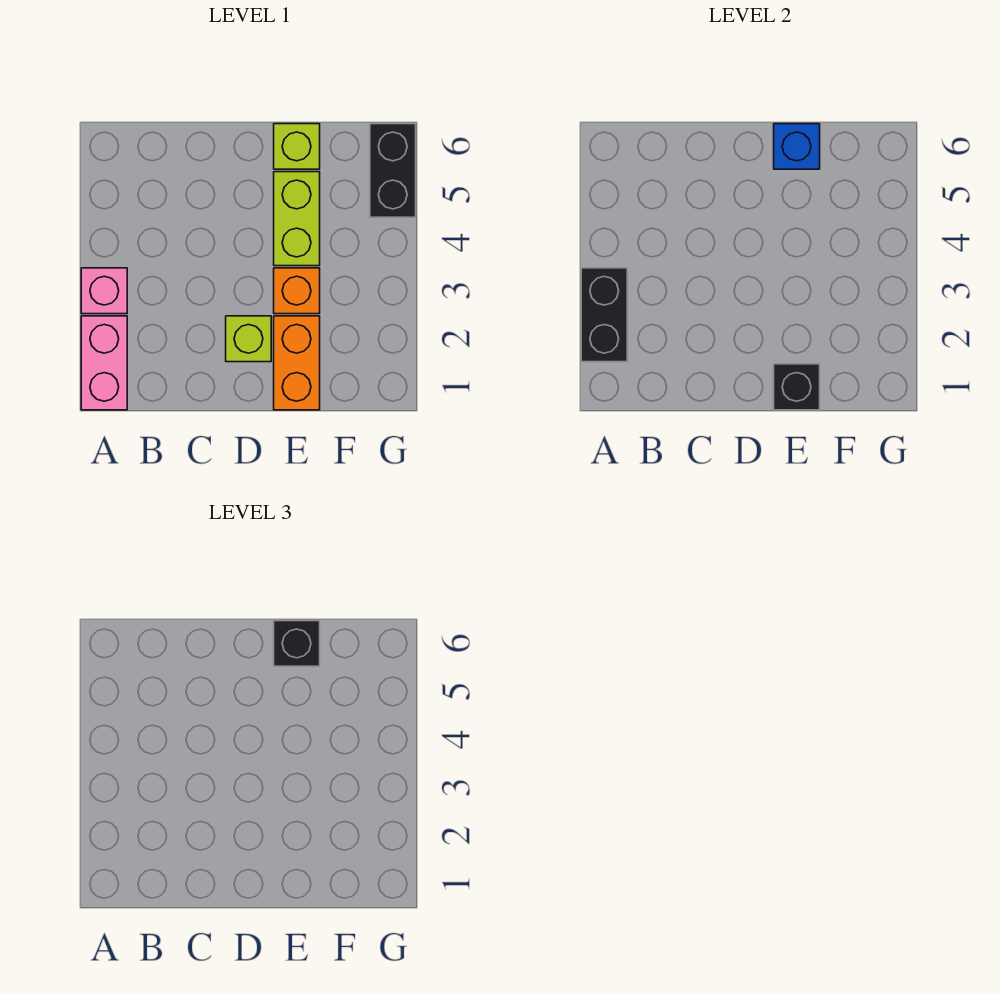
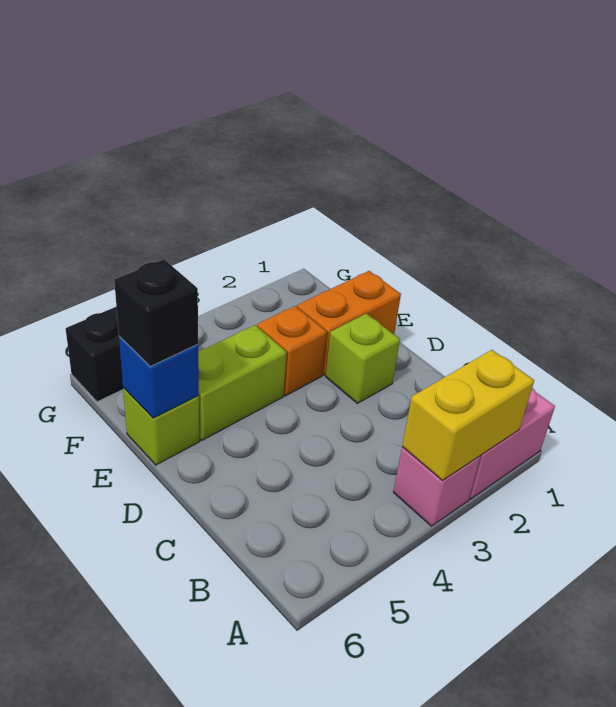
black 1x2 brick [581,268,627,362] -> yellow 1x2 brick [402,350,534,480]
black 1x1 brick [774,364,820,410] -> none

